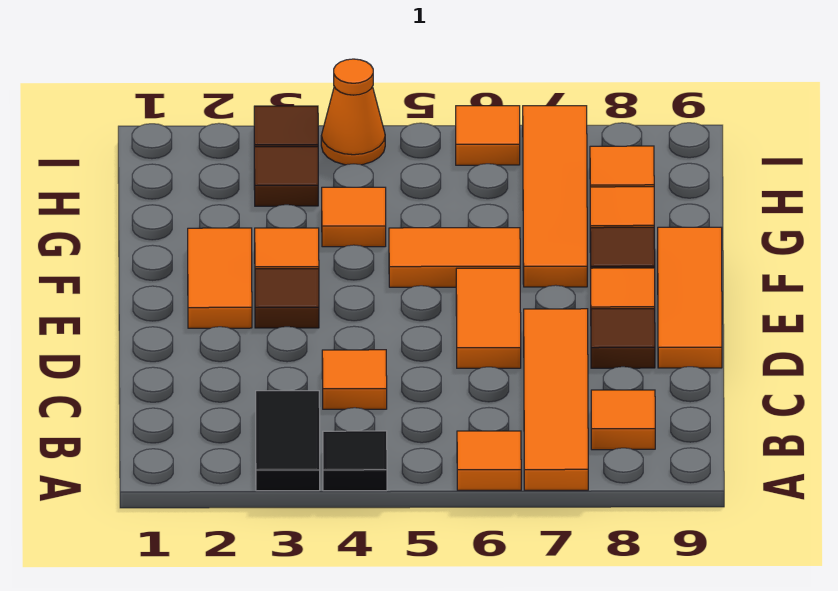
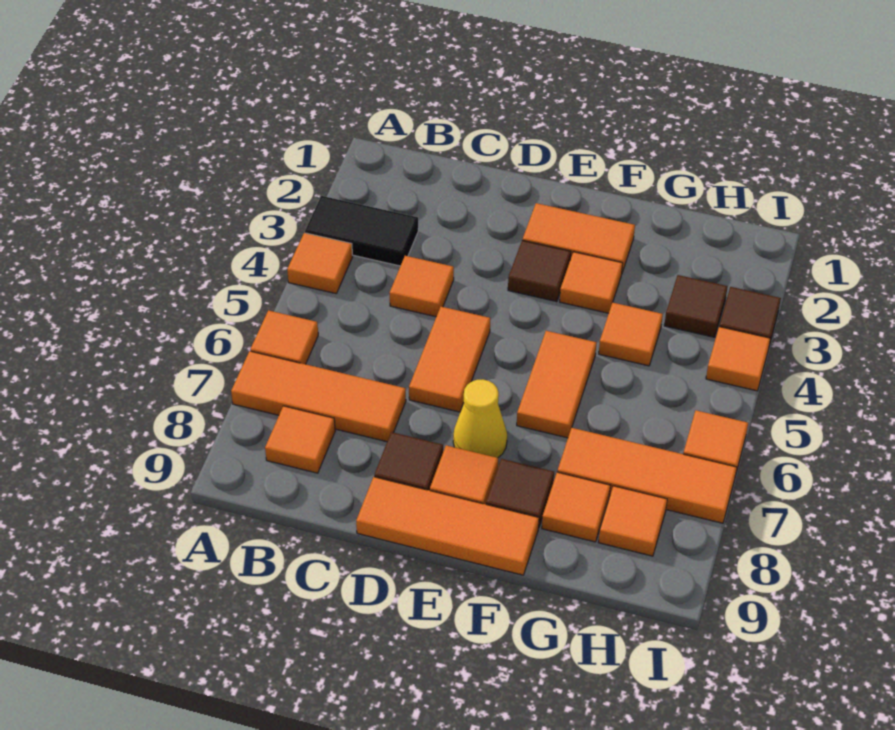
black 1x1 tile [323,431,387,491] -> orange 1x1 tile [287,233,353,294]
orange 1x4 tile [524,309,588,490] -> orange 1x3 tile [231,351,406,442]
orange 1x2 tile [456,268,521,368] -> orange 1x2 tile turned to [409,307,490,412]
none -> yellow 1x1 cone [453,379,507,458]
orange 1x4 tile [523,106,587,287] -> orange 1x3 tile [557,428,737,523]
orange 1x1 cone [321,59,385,165] -> orange 1x1 tile [706,327,770,391]

